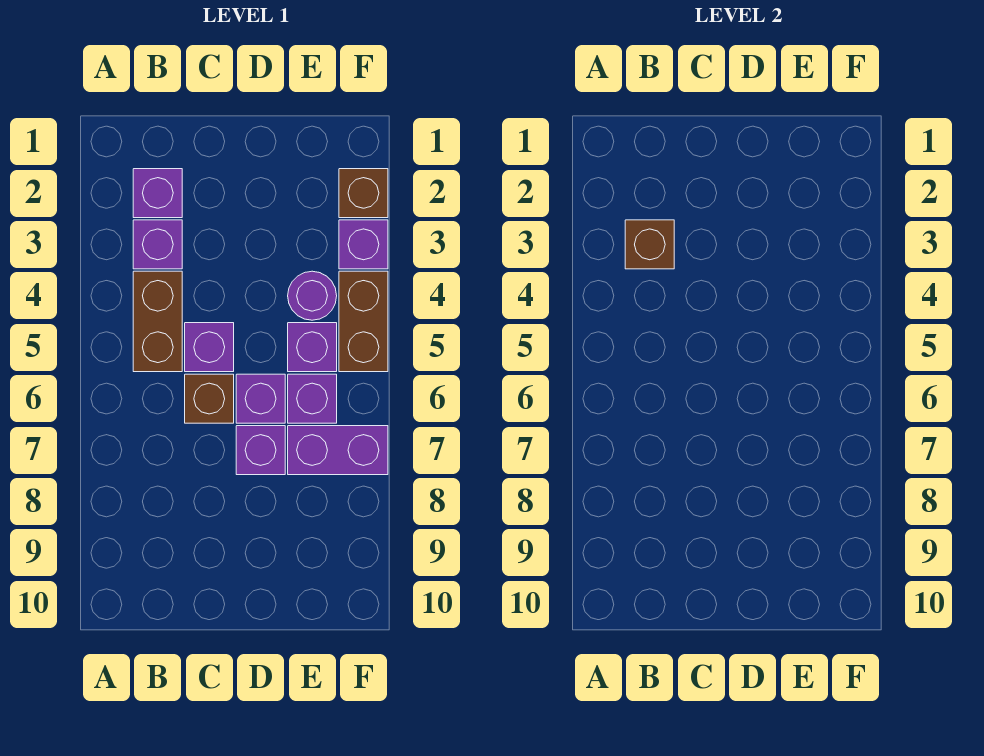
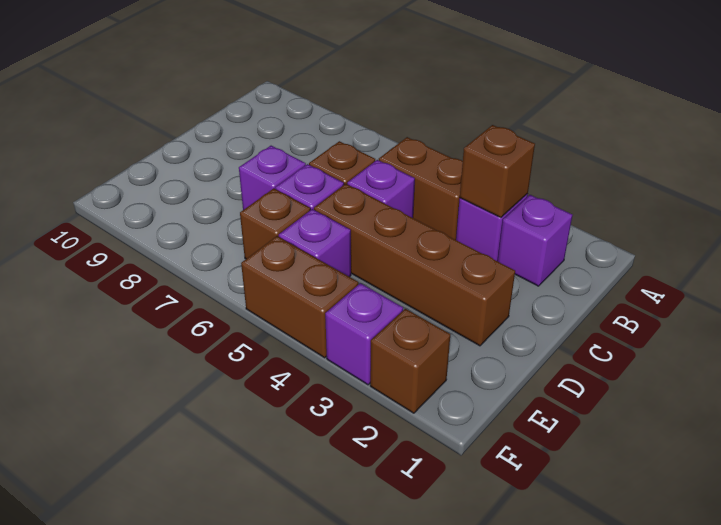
none -> brown 1x4 brick [314,184,515,346]
purple 1x1 round brick [288,271,337,320] -> none
purple 1x1 brick [288,374,337,423] -> brown 1x1 brick [240,188,310,259]
purple 1x2 brick [288,426,388,475] -> none

